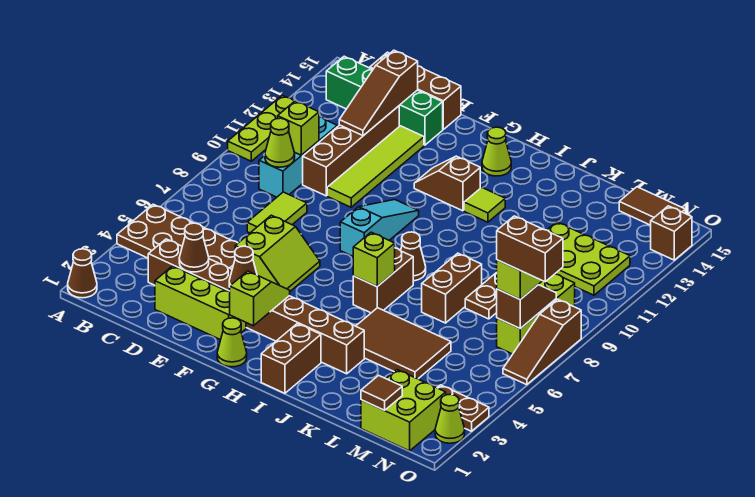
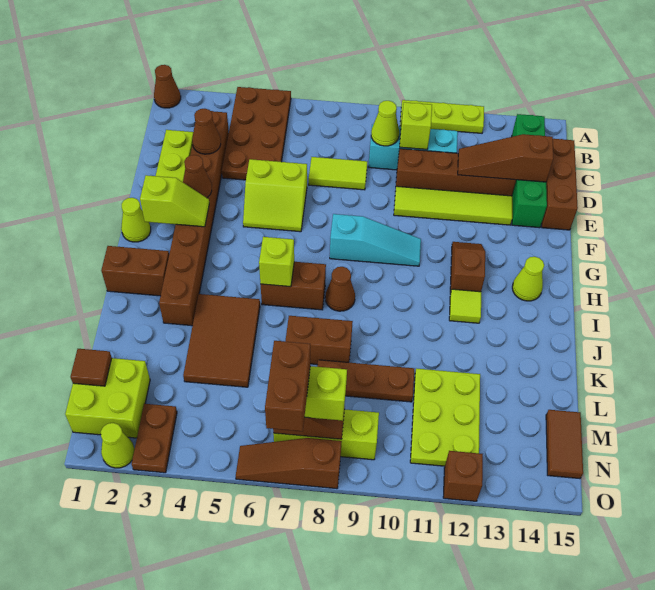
brown 1x1 brick [651,206,692,260] -> brown 1x1 brick moved to [443,451,483,501]

